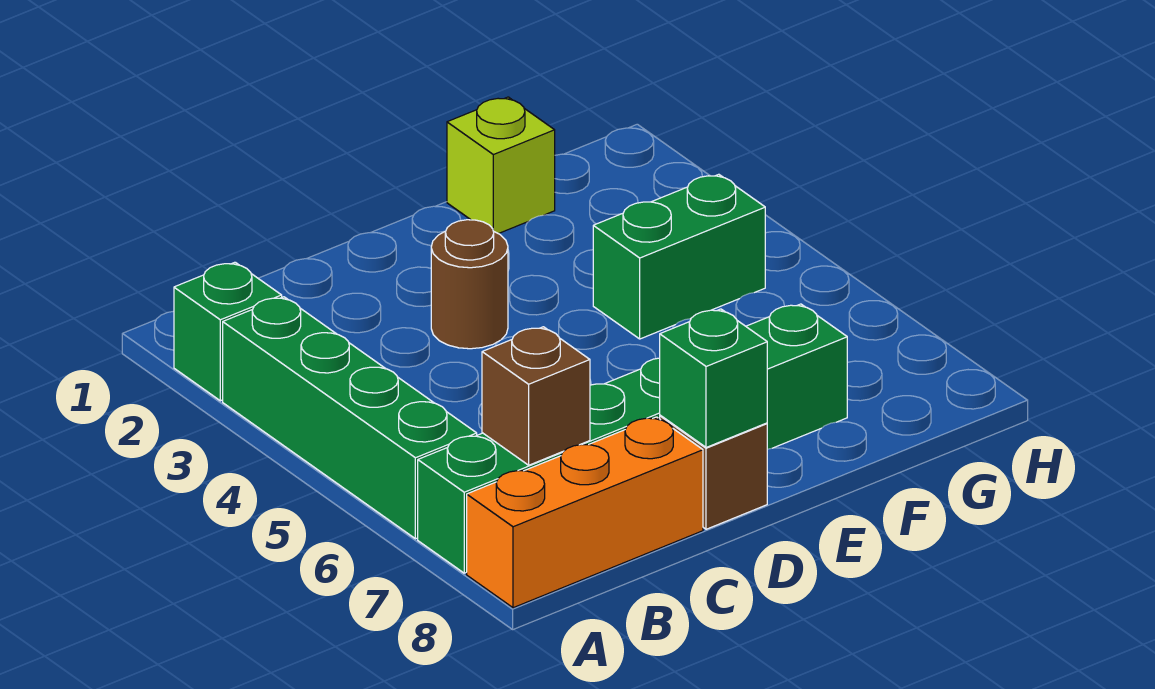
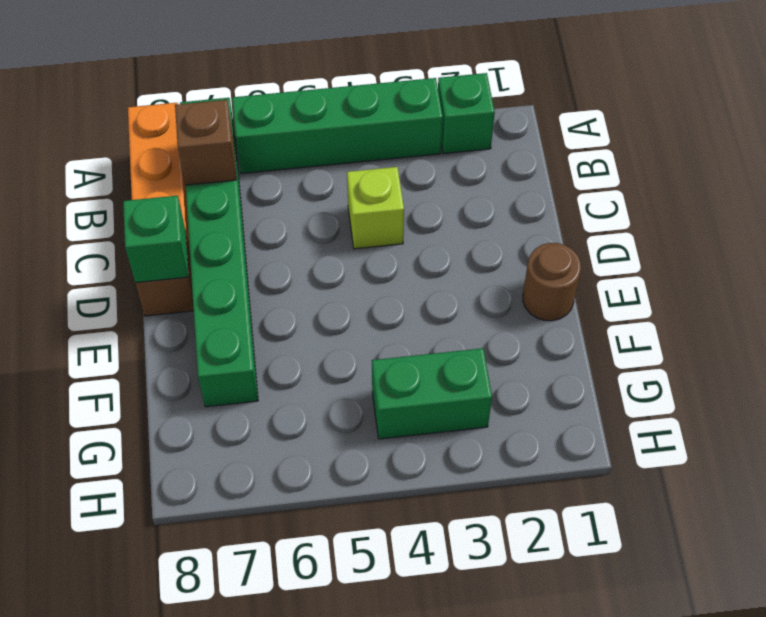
brown 1x1 round brick [431,220,508,349] -> brown 1x1 round brick moved to [523,243,581,321]
lime 1x1 brick [447,97,555,234] -> lime 1x1 brick moved to [347,167,404,249]
green 1x2 brick [593,174,765,339] -> green 1x2 brick turned to [372,348,492,439]

